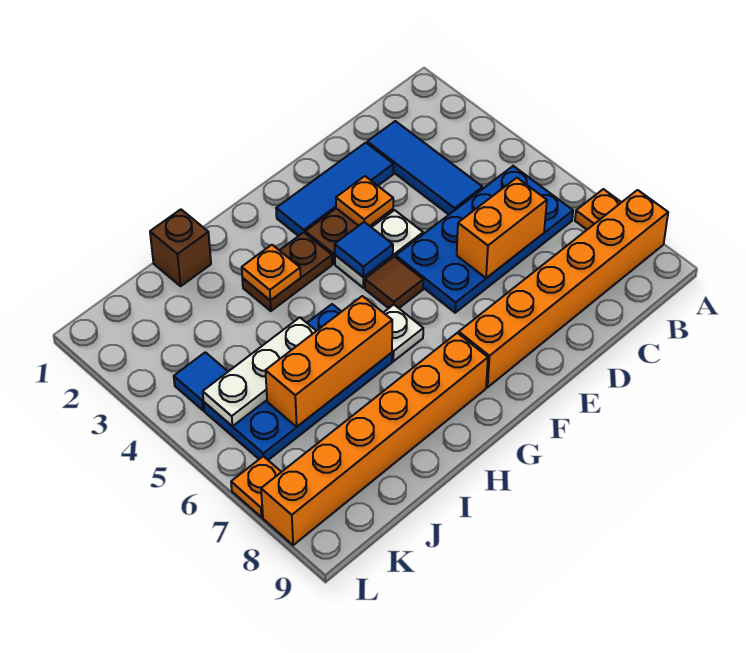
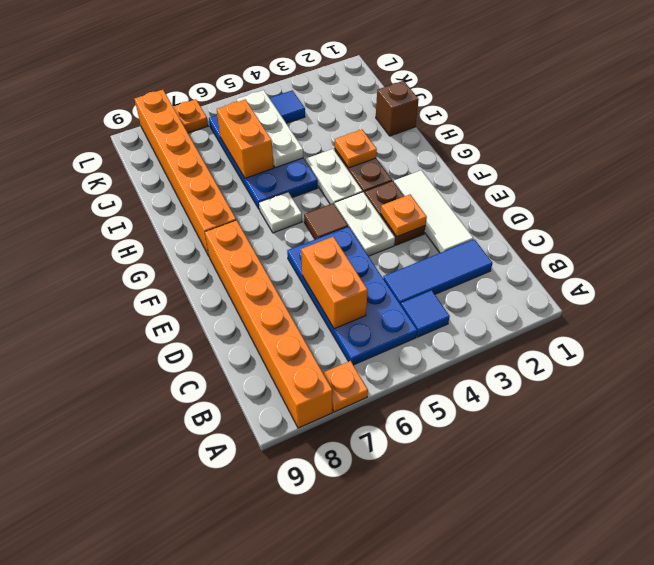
blue 1x3 tile [276,143,394,236] -> white 1x3 tile [394,170,473,253]
blue 1x1 tile [335,222,393,277] -> blue 1x1 tile moved to [401,290,450,337]
none -> white 1x2 plate [306,149,363,205]
orange 1x3 brick [265,296,392,427] -> orange 1x2 brick [217,99,274,178]

